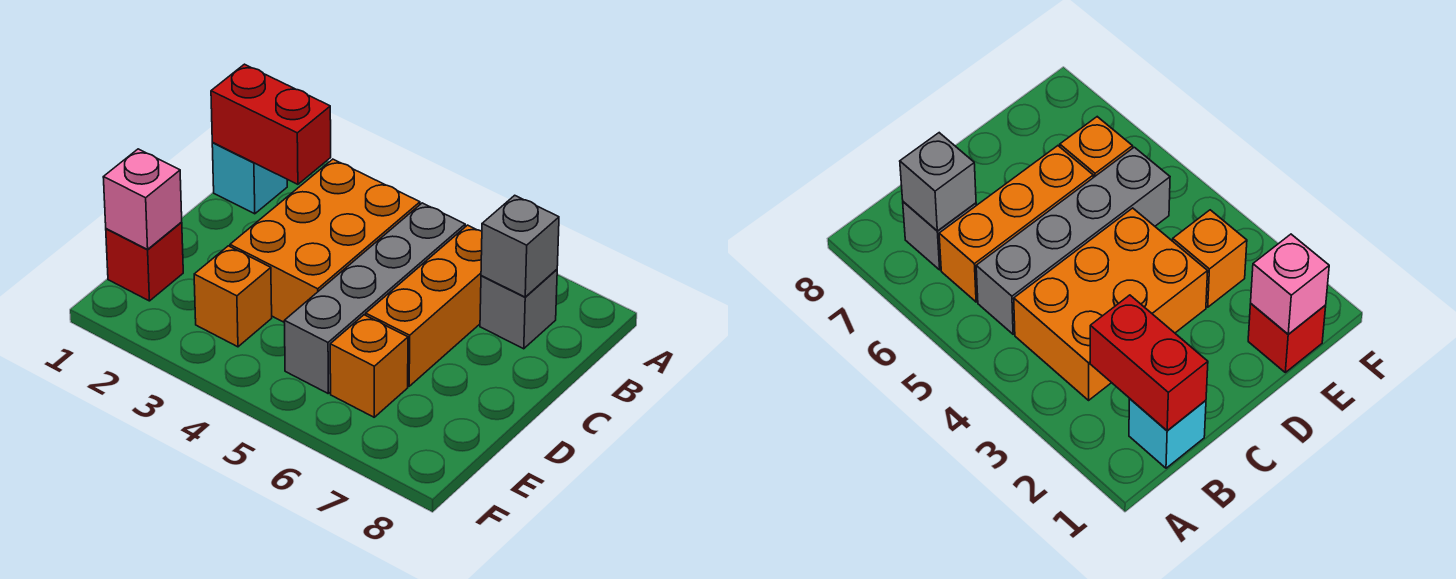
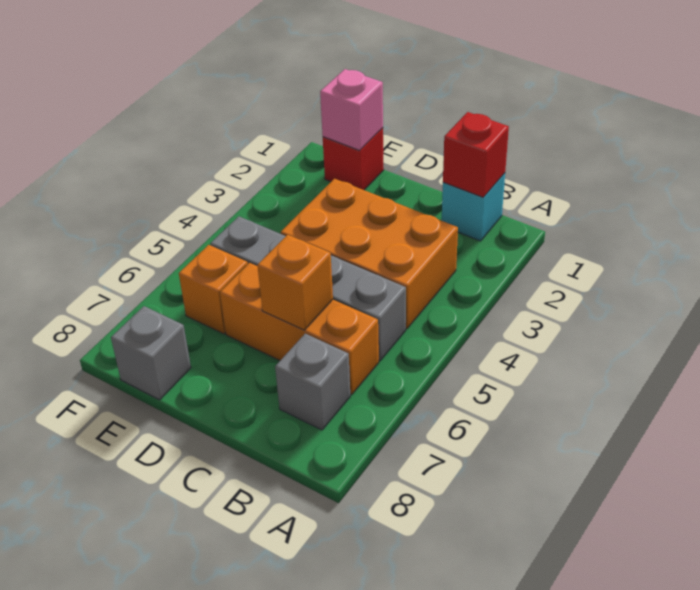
red 1x2 brick [211,64,331,184] -> red 1x1 brick [443,112,509,197]
grey 1x1 brick [481,195,559,297] -> grey 1x1 brick moved to [111,306,191,400]
orange 1x1 brick [194,246,272,347] -> orange 1x1 brick moved to [257,235,333,330]

